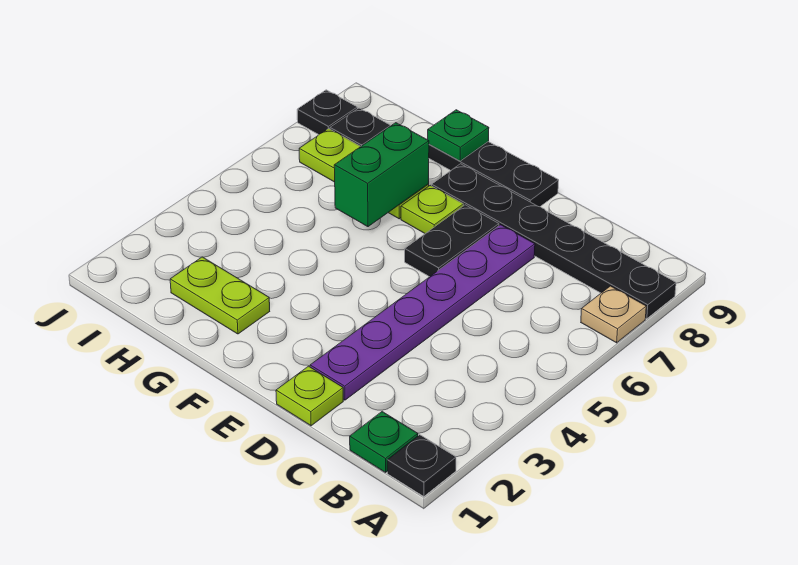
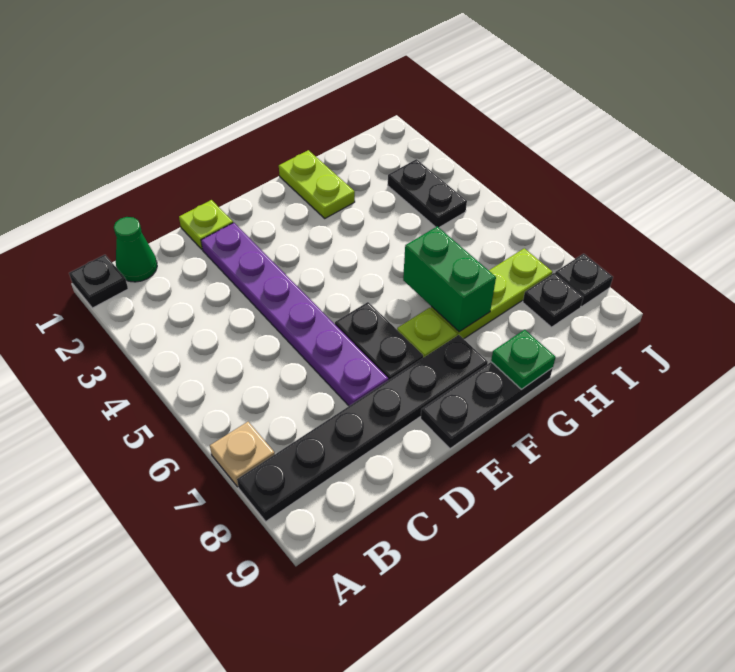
green 1x1 plate [350,412,418,472] -> green 1x1 cone [114,217,157,282]
lime 1x2 plate [170,257,270,334] -> lime 1x2 plate turned to [279,150,355,218]
none -> black 1x2 plate [388,159,467,227]

